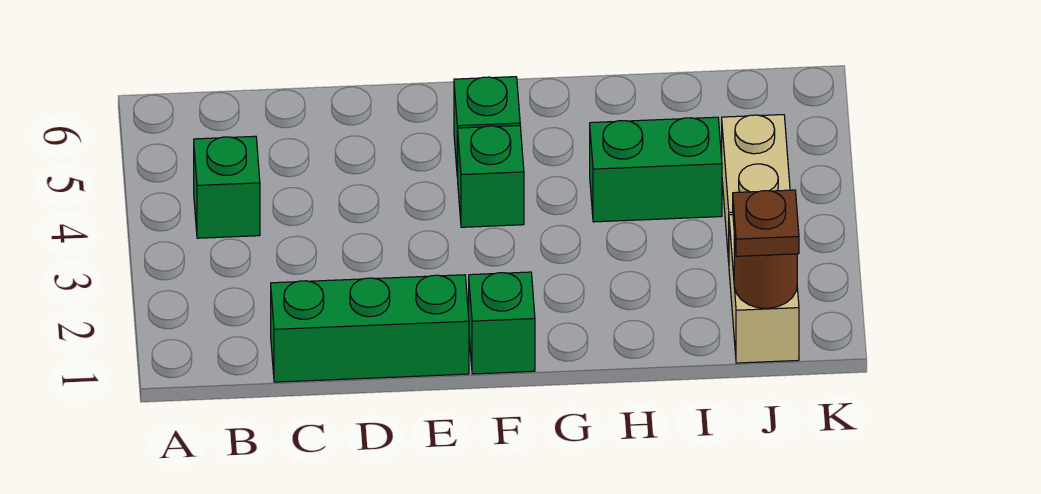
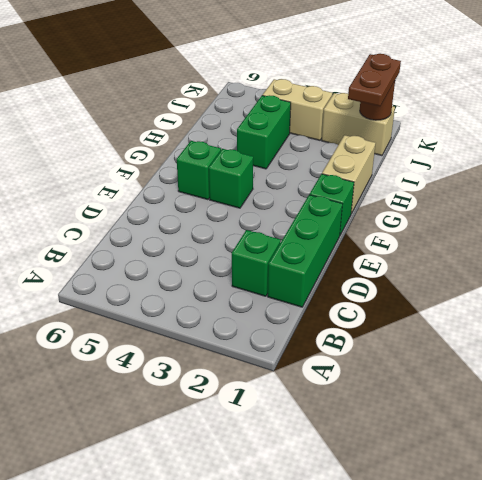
green 1x1 brick [194,136,260,238] -> green 1x1 brick moved to [232,230,281,296]
none -> tan 1x2 brick [322,135,376,214]
brown 1x1 plate [733,190,799,256] -> brown 1x2 plate [348,54,401,106]

